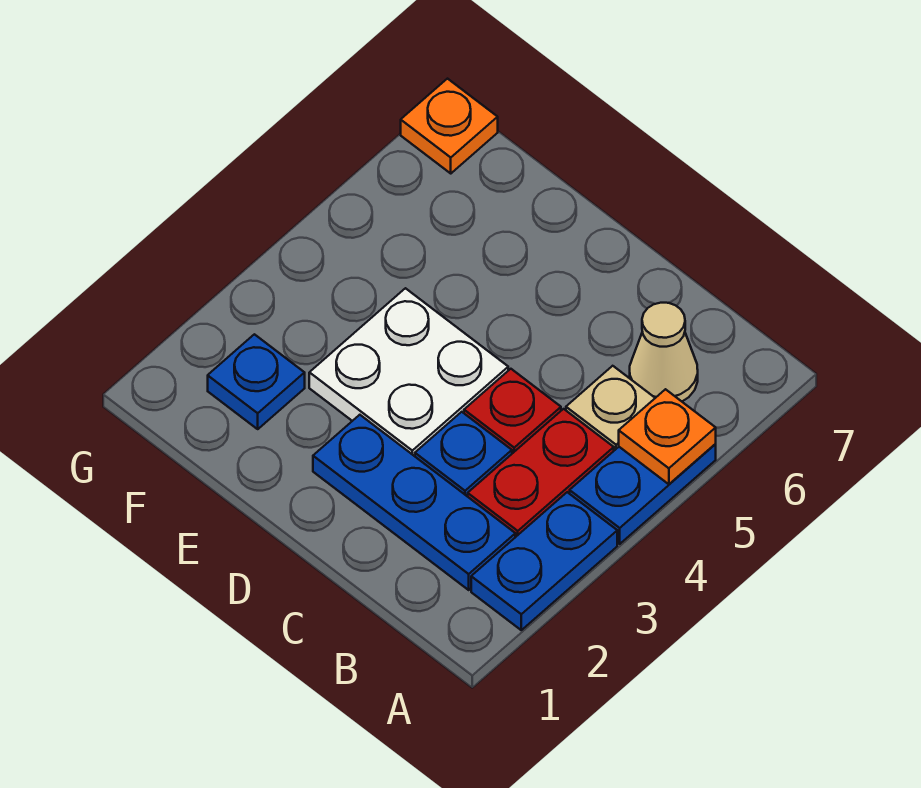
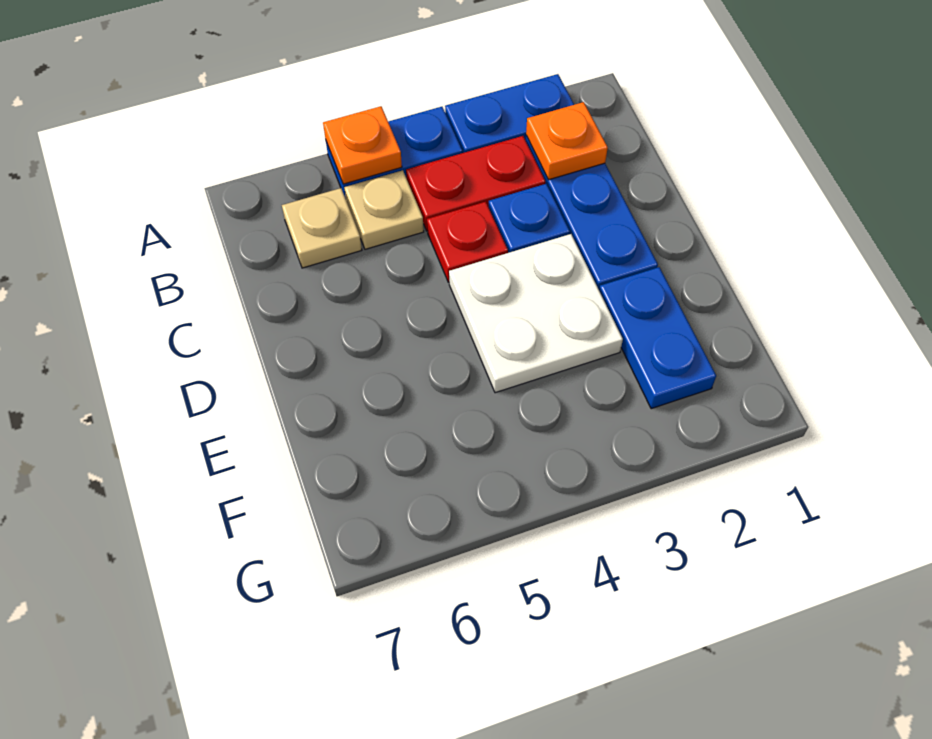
tan 1x1 cone [630,303,698,401] -> tan 1x1 plate [282,188,362,268]
blue 1x1 plate [208,334,305,429] -> blue 1x2 plate [599,267,716,409]
orange 1x1 plate [401,79,498,173] -> orange 1x1 plate moved to [526,102,608,180]

